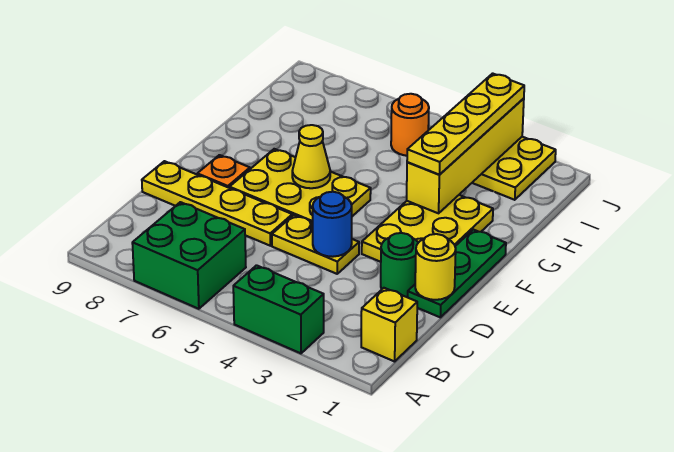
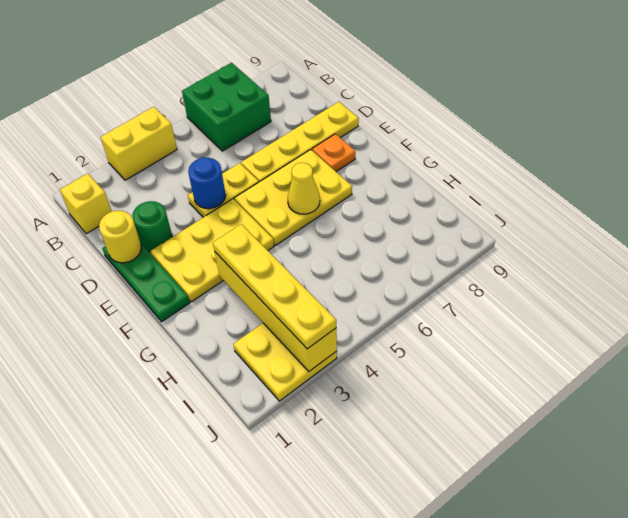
green 1x2 brick [233,265,324,353] -> yellow 1x2 brick [101,107,177,180]
yellow 2x3 plate [362,195,493,262] -> yellow 2x3 plate turned to [151,199,274,302]
orange 1x1 round brick [391,94,429,156] -> none

